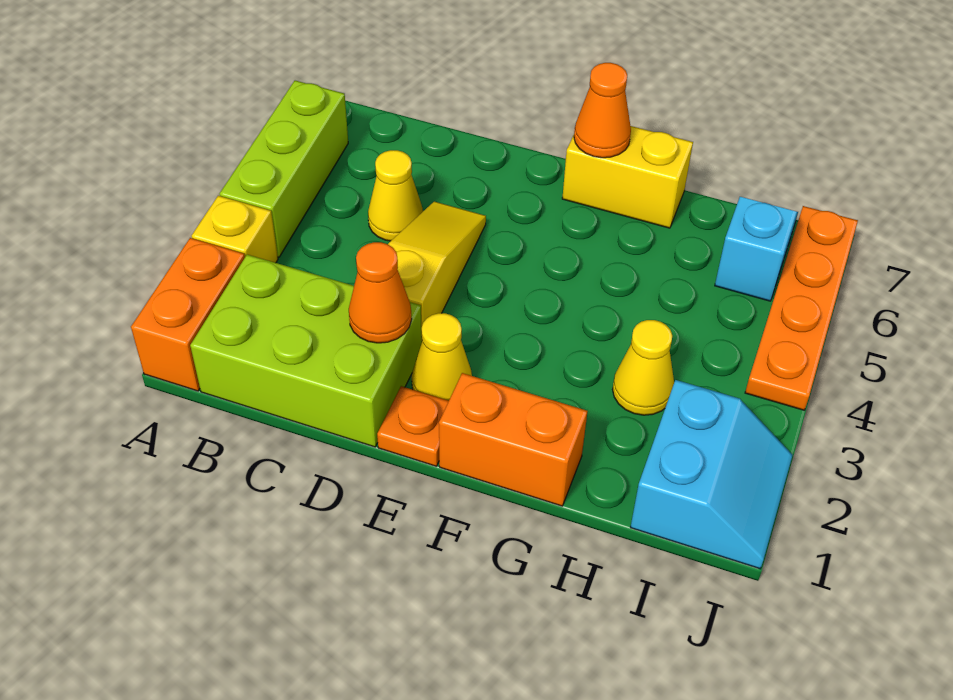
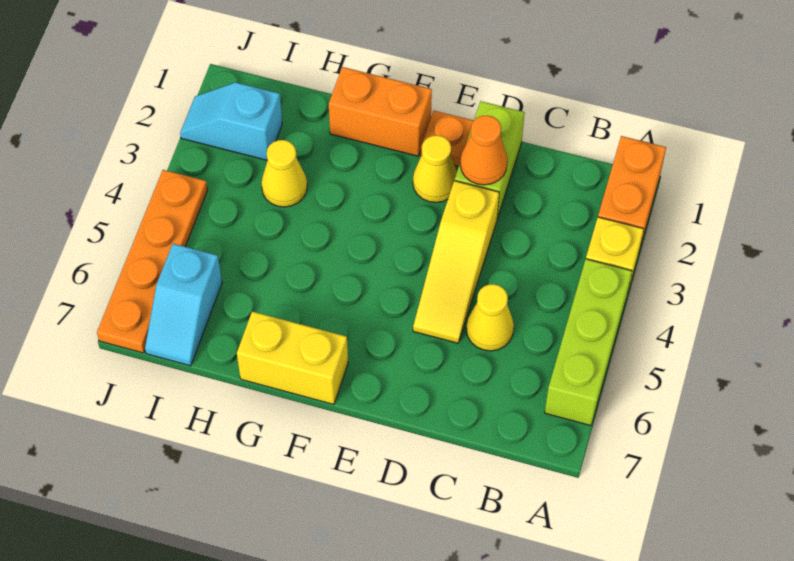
lime 2x3 brick [190,255,422,447] -> lime 1x2 brick [455,101,525,219]
orange 1x1 cone [574,63,631,158] -> none
cyan 2x2 slope [630,380,792,569] -> cyan 1x2 slope [180,82,282,160]

